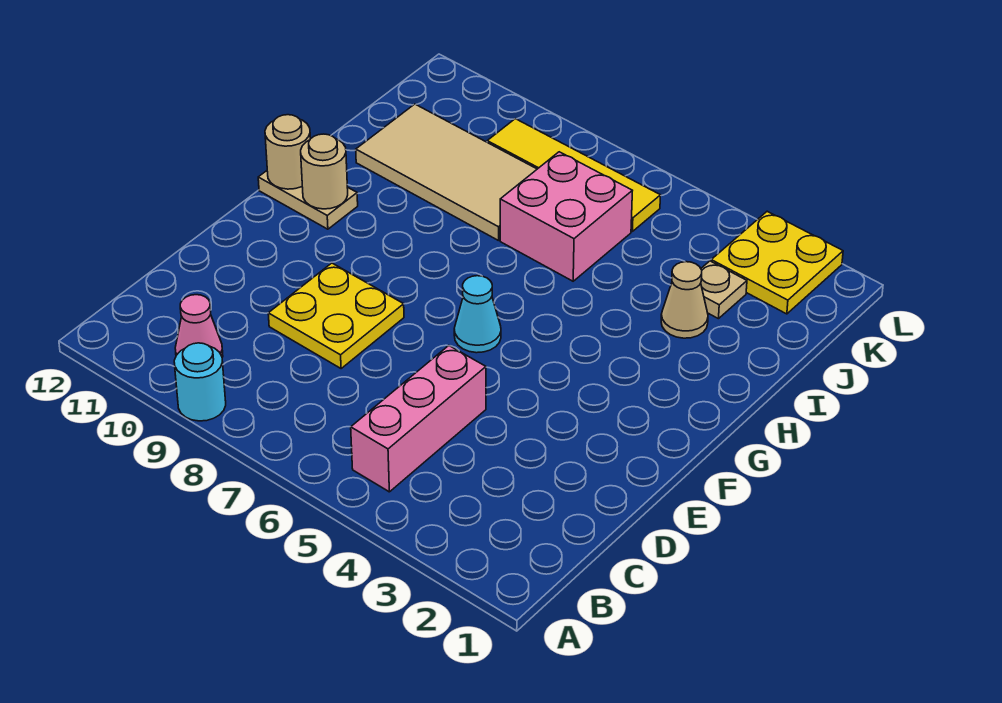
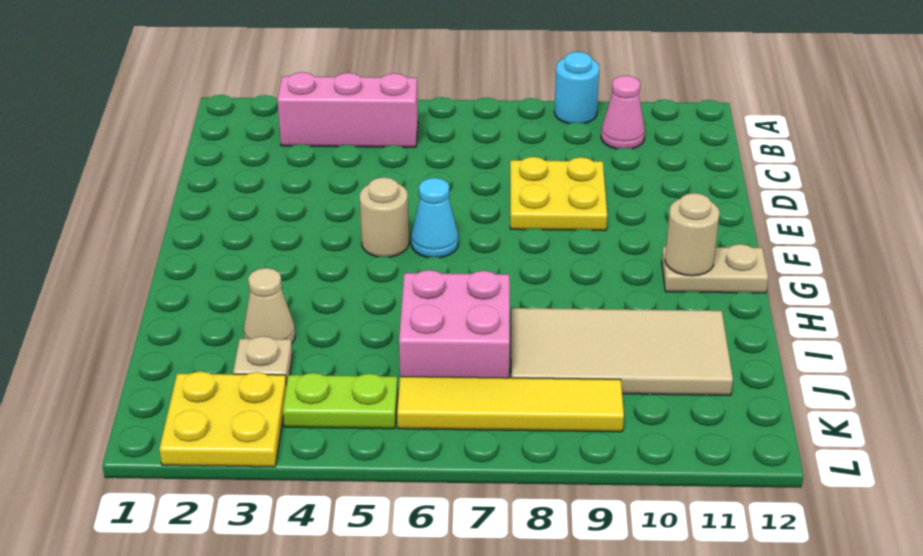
pink 1x3 brick [351,346,486,492] -> pink 1x3 brick turned to [277,72,418,147]
tan 1x1 round brick [265,115,310,189] -> tan 1x1 round brick moved to [360,177,409,257]
none -> lime 1x2 plate [283,373,398,429]

